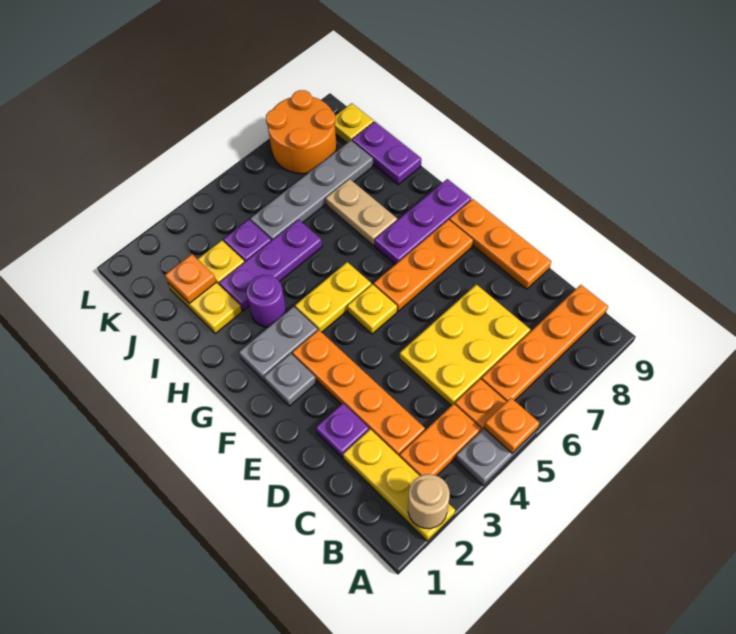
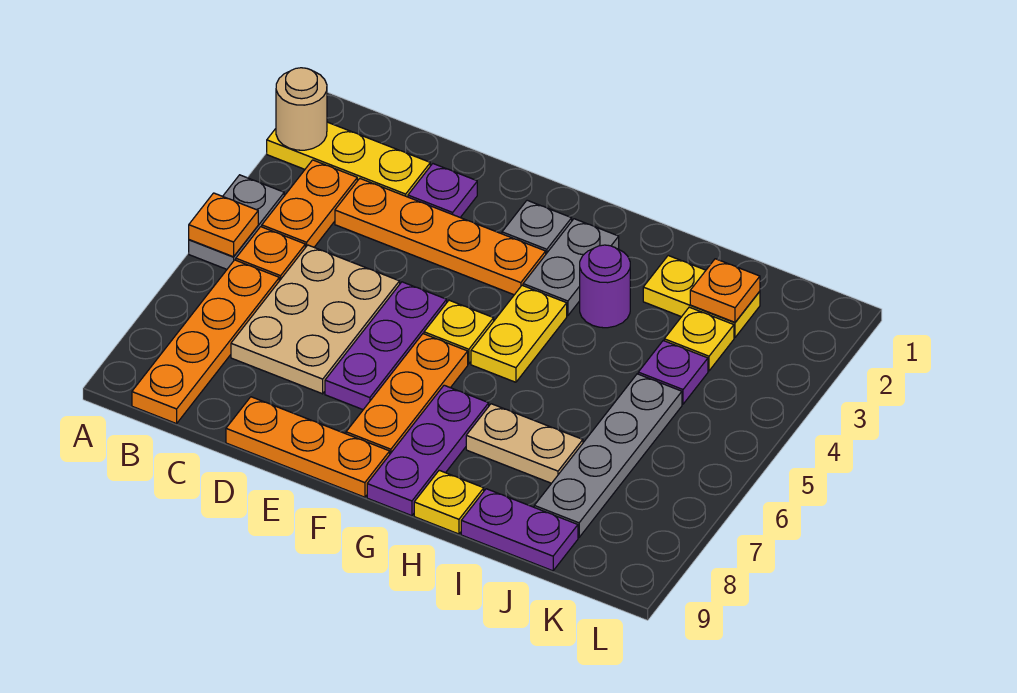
yellow 2x3 plate [400,284,530,406] -> tan 2x3 plate [231,245,400,394]
purple 1x3 plate [219,220,322,311] -> purple 1x3 plate moved to [325,282,447,410]
orange 2x2 round brick [266,90,337,174] -> none
yellow 1x1 plate [335,103,374,143] -> yellow 1x1 plate moved to [414,470,484,534]

